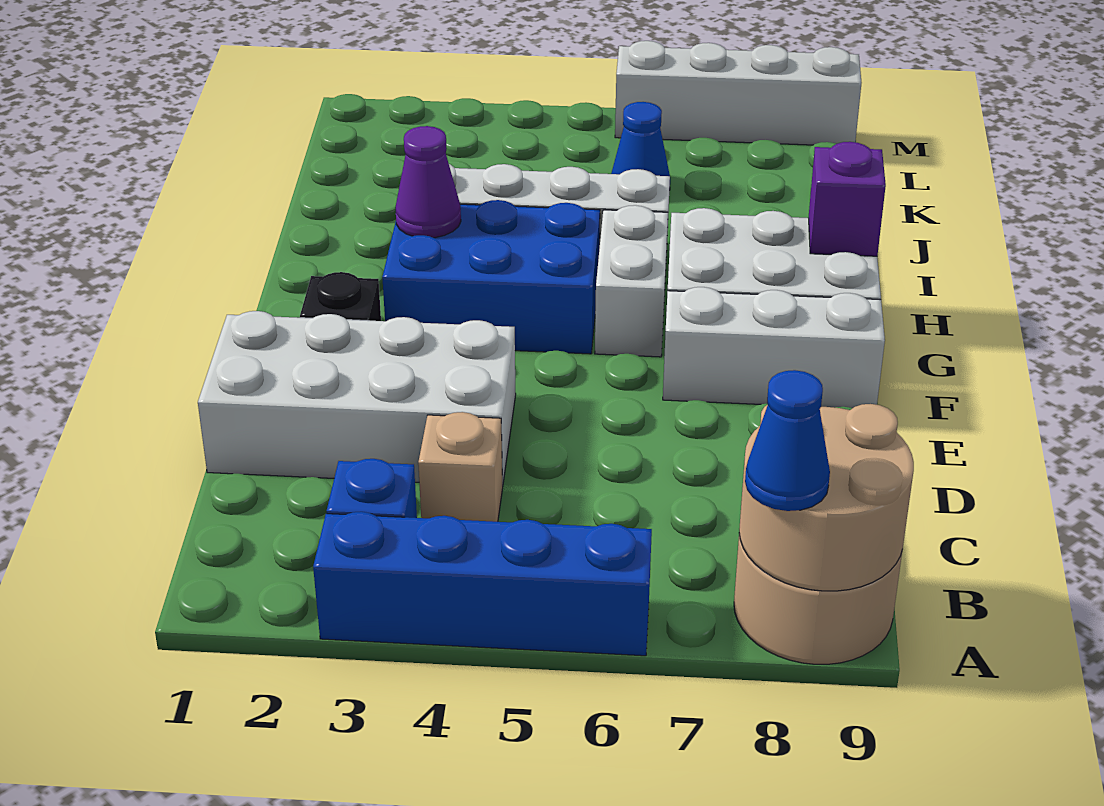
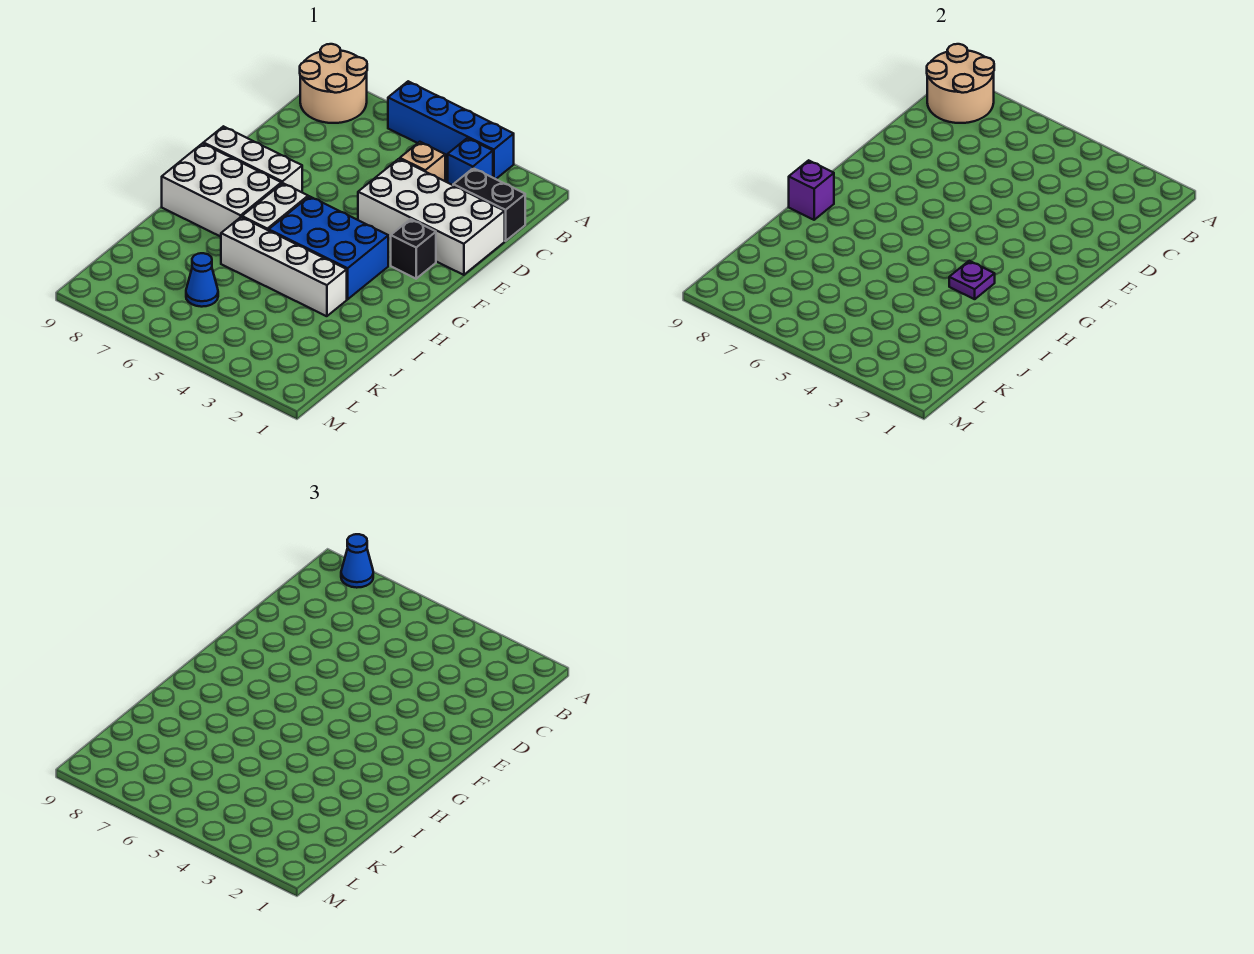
none -> black 1x2 brick [453,168,525,241]
purple 1x1 cone [395,126,461,238] -> purple 1x1 plate [949,261,995,299]
white 1x4 brick [615,41,862,145] -> none

